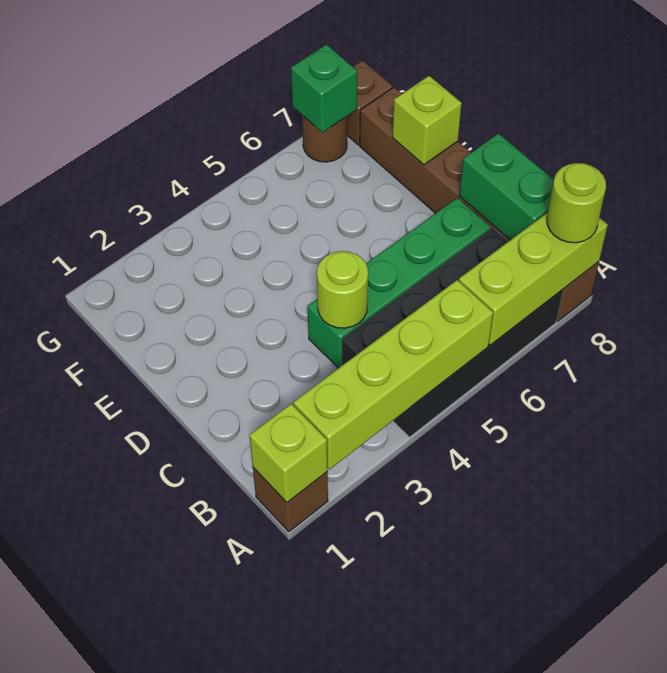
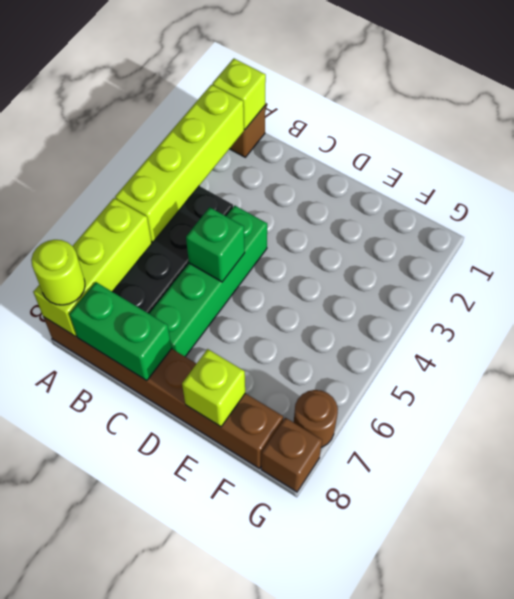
lime 1x1 round brick [317,251,368,328] -> none
green 1x1 brick [291,45,357,132] -> green 1x1 brick moved to [186,207,245,282]

